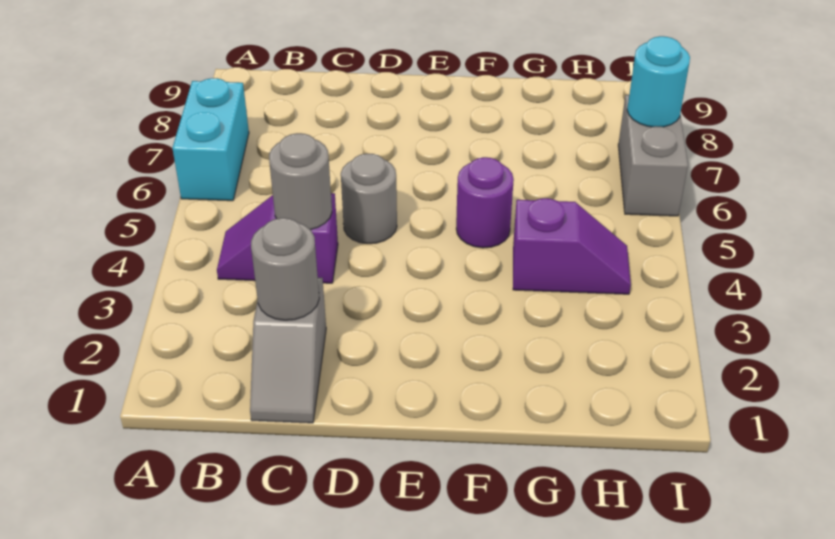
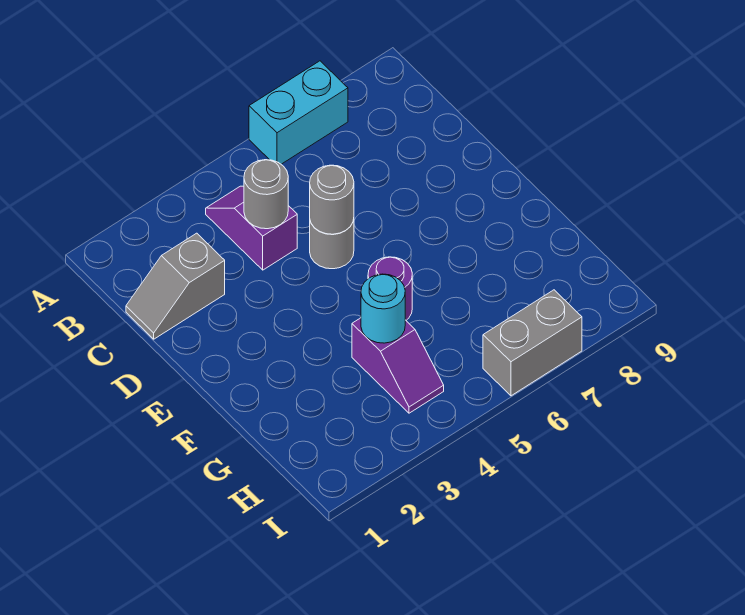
grey 1x1 round brick [251,218,319,320] -> grey 1x1 round brick moved to [310,165,354,234]
cyan 1x1 round brick [627,36,690,127] -> cyan 1x1 round brick moved to [361,274,405,343]

